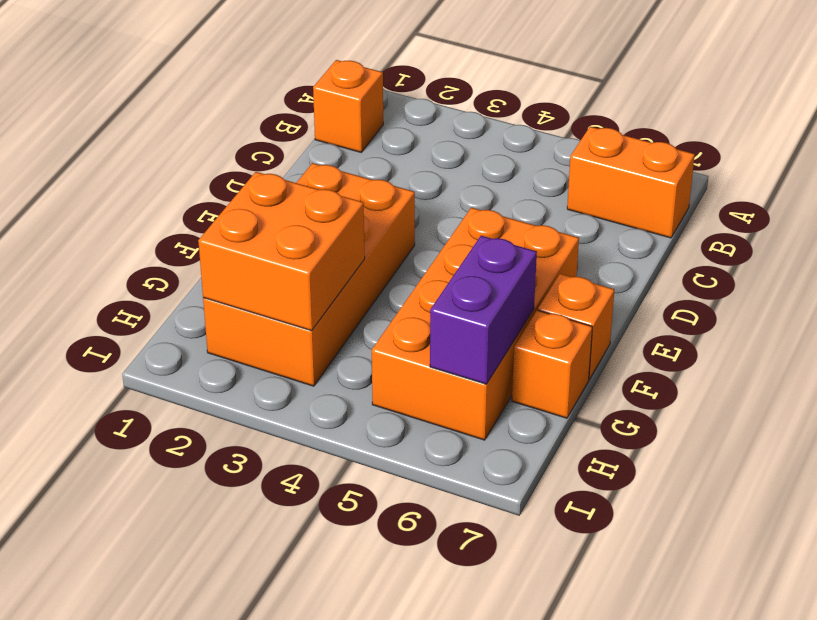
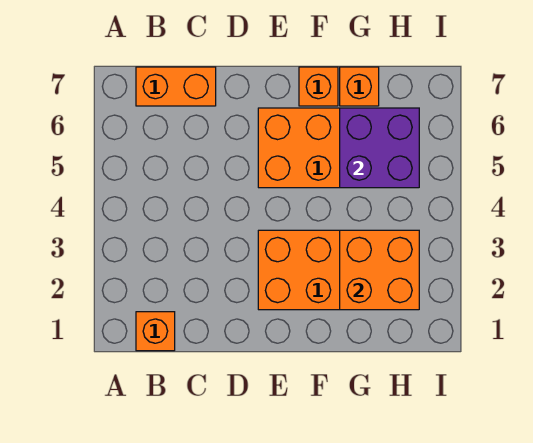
orange 1x2 brick [567,127,695,238] -> orange 1x2 brick turned to [136,67,216,106]
purple 1x2 brick [430,236,537,384] -> purple 2x2 brick [340,108,419,188]

